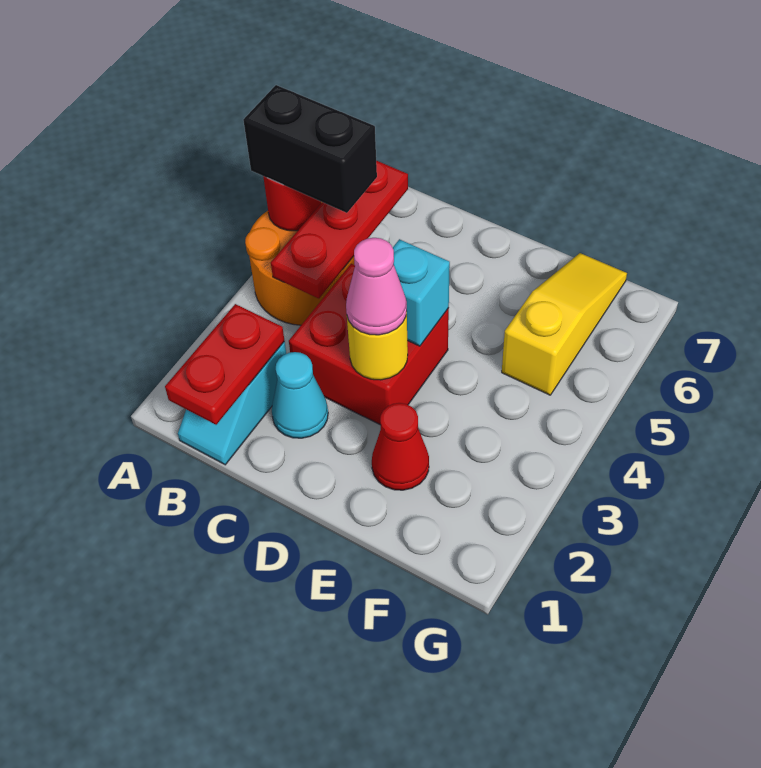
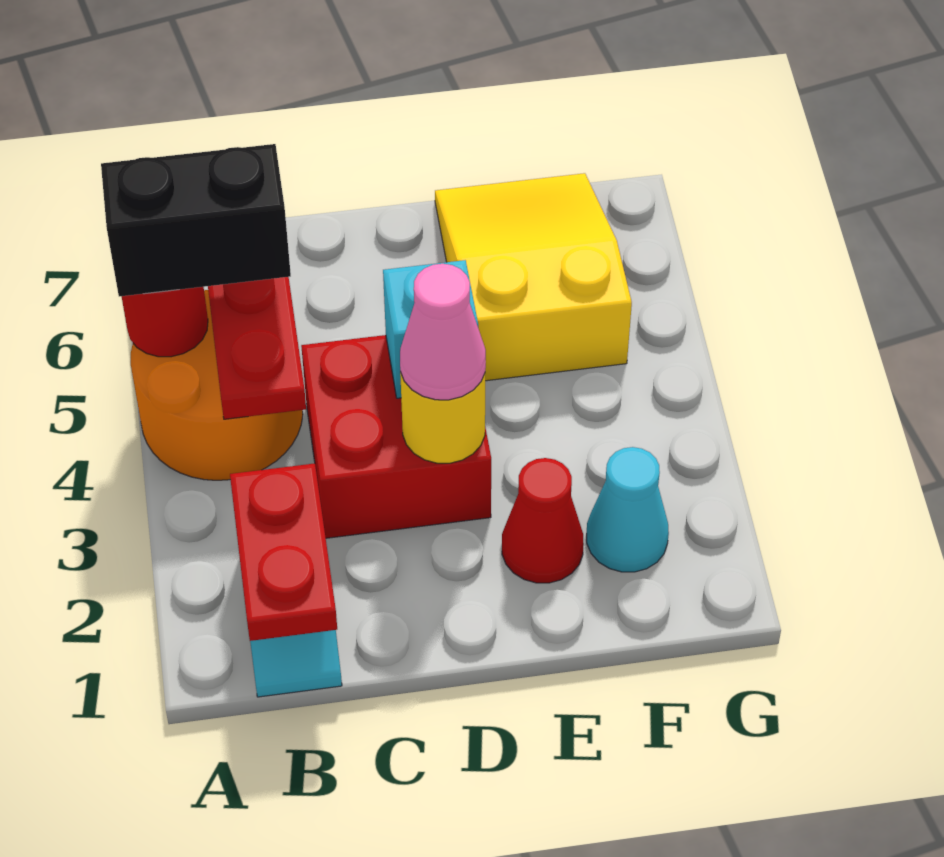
cyan 1x1 cone [272,352,328,438] -> cyan 1x1 cone moved to [587,447,669,572]
yellow 1x3 slope [502,253,627,395] -> yellow 2x3 slope [435,173,632,381]

